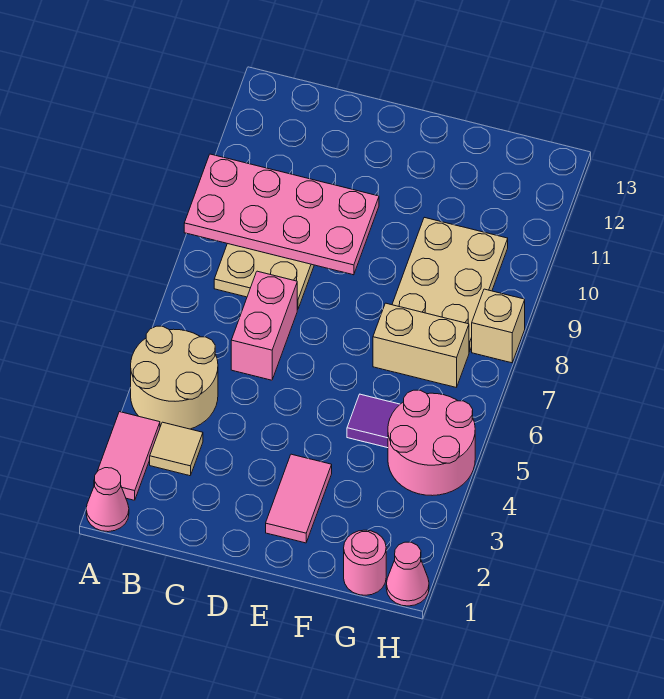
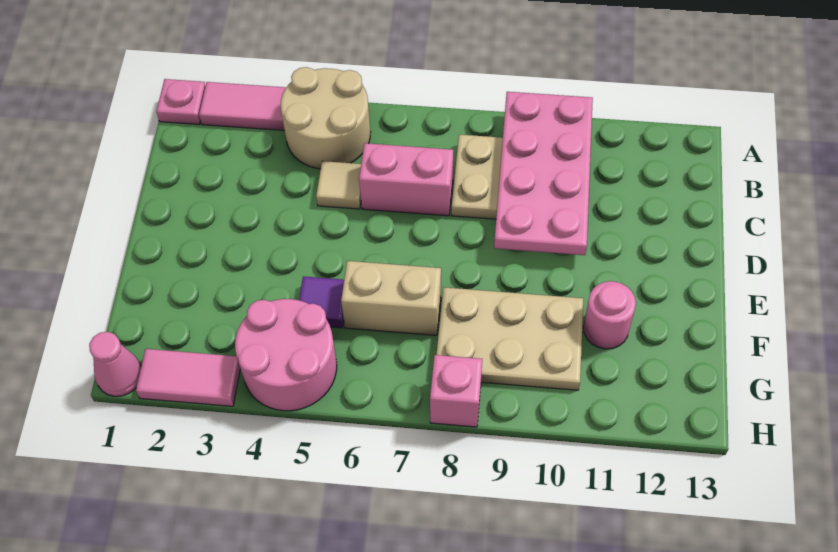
pink 1x1 cone [86,468,129,532] -> pink 1x1 plate [156,79,205,124]
tan 1x1 tile [150,422,203,476] -> tan 1x1 tile moved to [316,161,361,209]
pink 1x2 tile [266,454,332,543] -> pink 1x2 tile moved to [136,349,240,406]
tan 1x2 brick [373,303,469,388] -> tan 1x2 brick turned to [341,261,441,335]
pink 1x1 round brick [344,530,386,595] -> pink 1x1 round brick moved to [583,281,636,349]
tan 1x1 brick [472,289,525,363] -> pink 1x1 brick [430,355,482,427]

